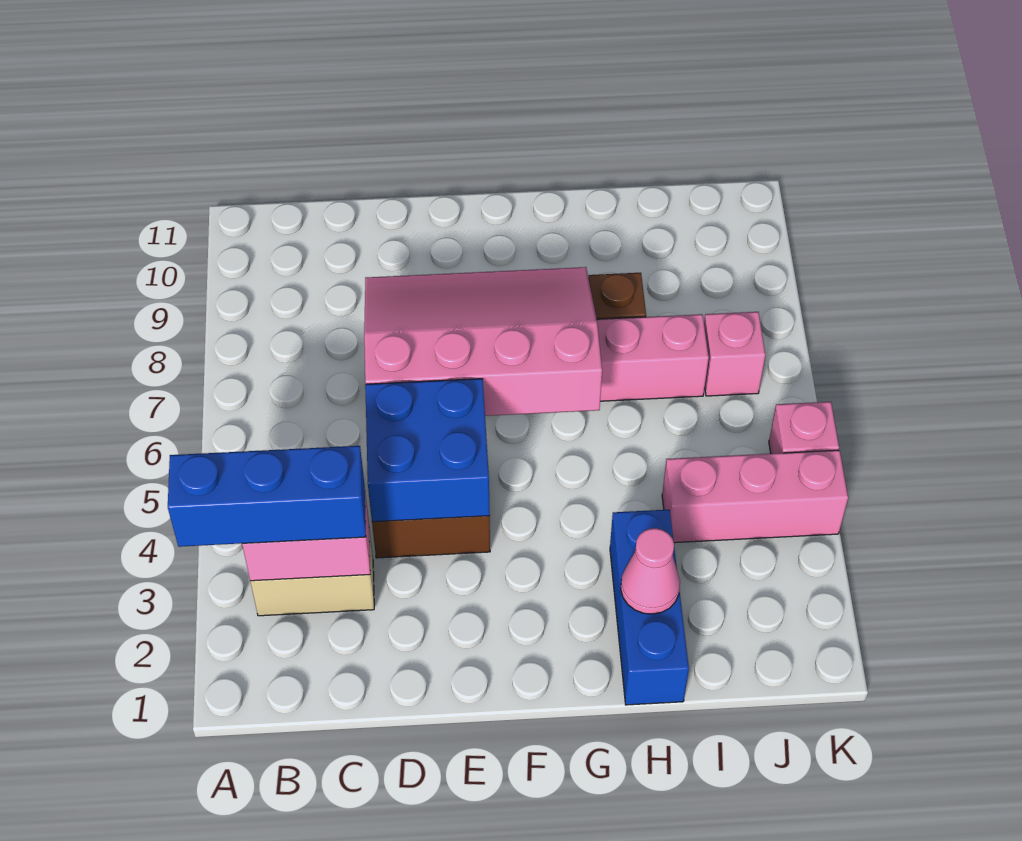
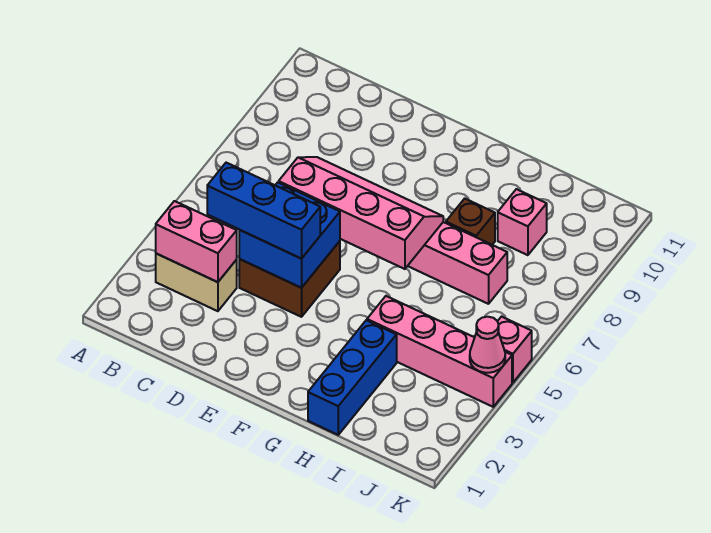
blue 1x3 brick [168,446,366,547] -> blue 1x3 brick moved to [207,163,320,259]
pink 3x4 slope [364,267,602,416] -> pink 2x4 slope [279,157,443,269]
pink 1x1 cone [621,528,680,614] -> pink 1x1 cone moved to [470,317,505,373]
pink 1x3 brick [662,450,848,543] -> pink 1x4 brick [367,296,512,407]
pink 1x1 brick [704,312,765,396] -> pink 1x1 brick moved to [498,189,547,255]

